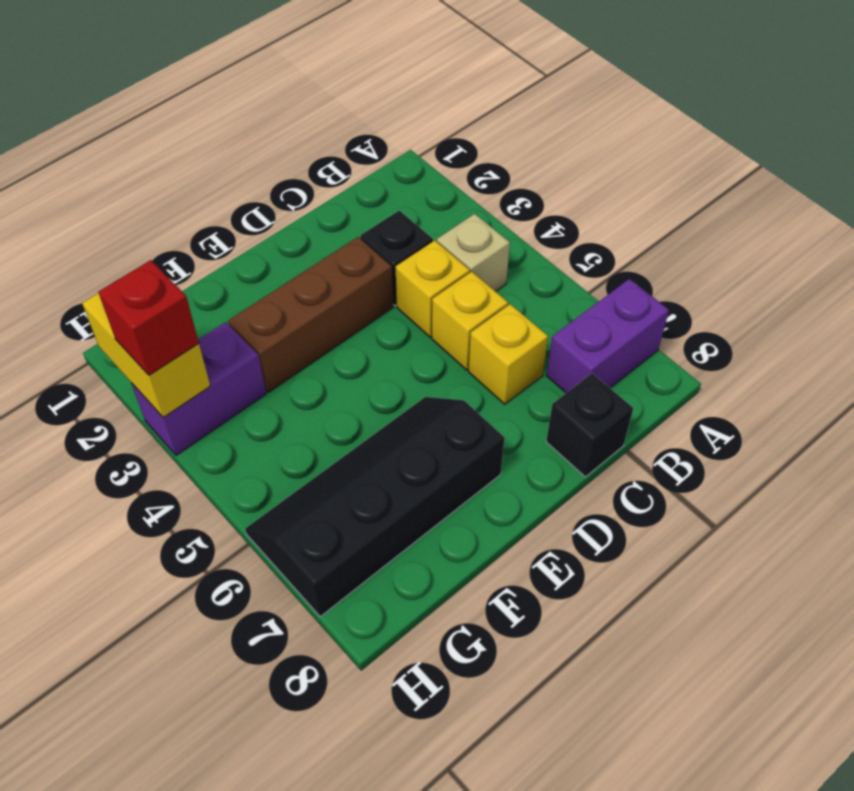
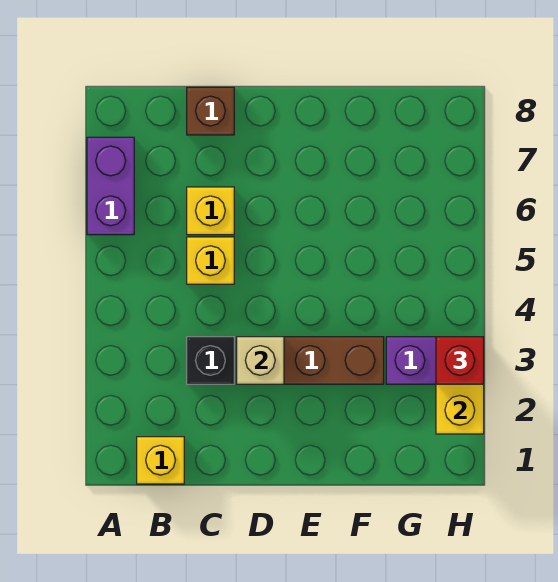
purple 1x2 brick [547,279,669,393] -> purple 1x2 brick turned to [87,137,134,235]
tan 1x1 brick [437,214,510,291] -> tan 1x1 brick moved to [237,337,284,384]
yellow 1x1 brick [396,240,470,337] -> yellow 1x1 brick moved to [137,437,184,484]
black 1x1 brick [546,373,633,477] -> brown 1x1 brick [187,87,234,135]
black 2x4 slope [245,397,504,617] -> none

